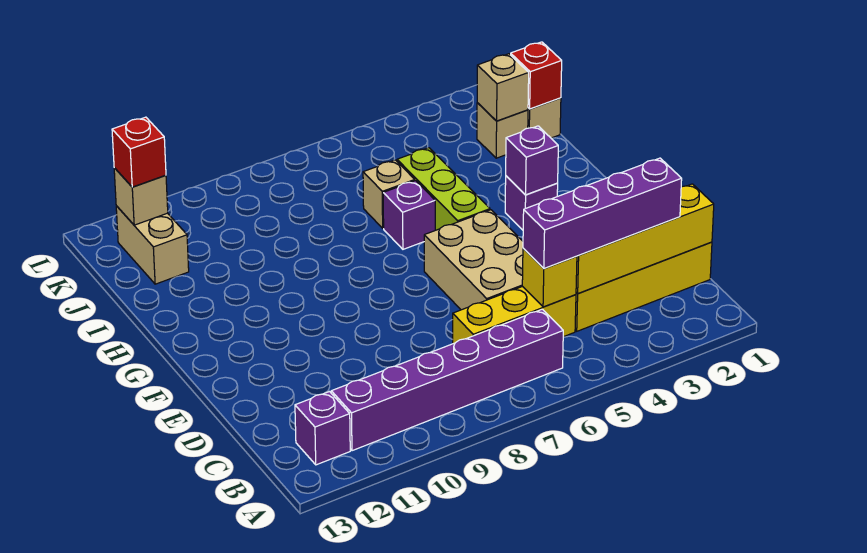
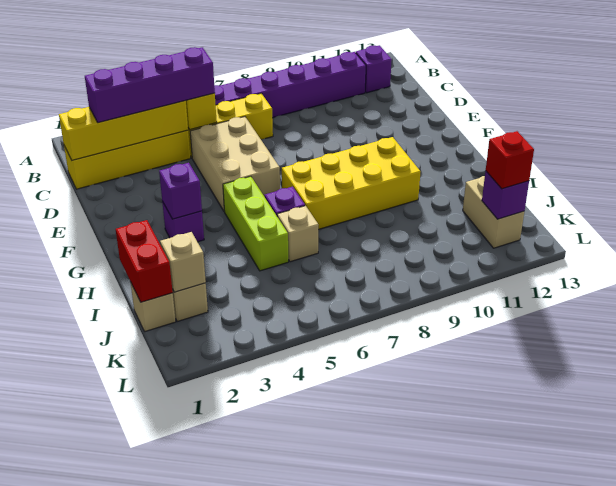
none -> yellow 2x4 brick [282,137,421,230]
red 1x1 brick [511,42,562,109] -> red 1x2 brick [116,220,173,302]
tan 1x1 brick [114,168,168,225] -> purple 1x1 brick [482,171,529,219]

